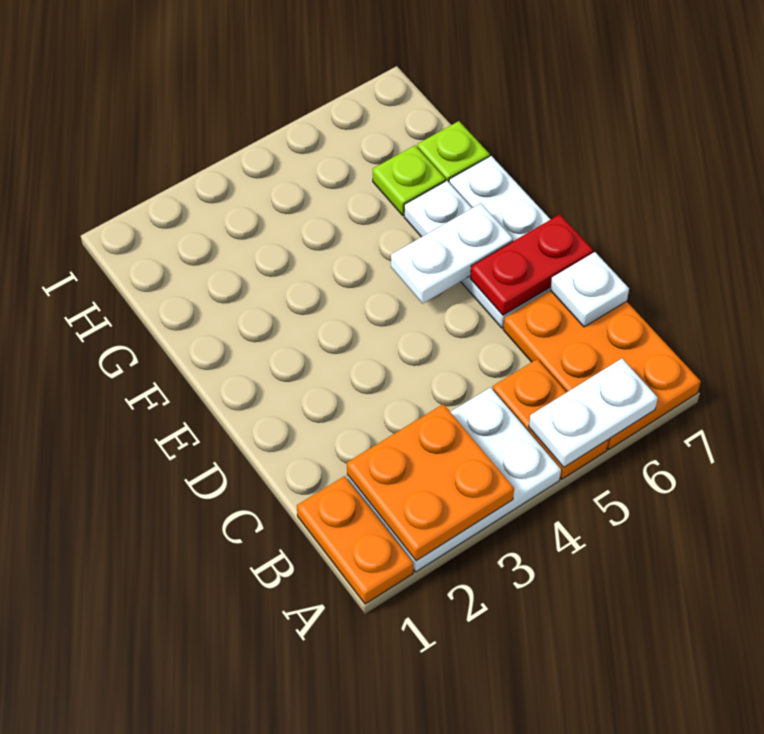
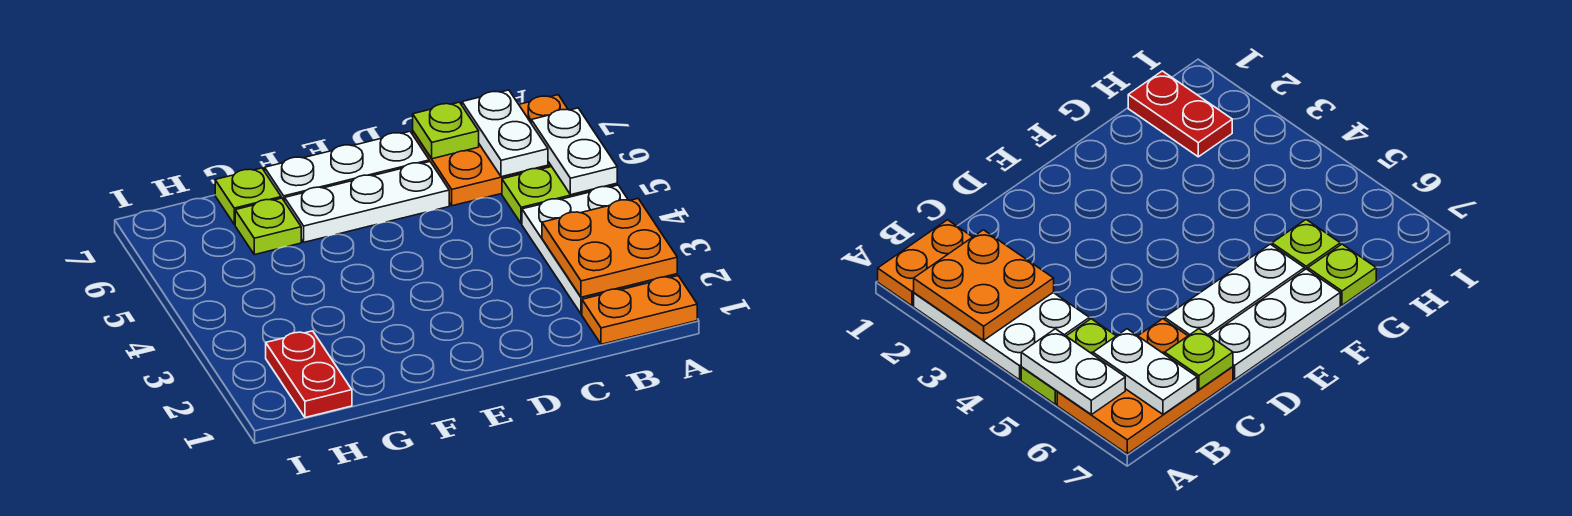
orange 1x2 plate [493,359,608,479] -> lime 1x2 plate [502,167,617,224]
white 1x1 plate [550,252,629,327] -> lime 1x1 plate [413,102,479,159]
red 1x2 plate [470,214,593,315] -> red 1x2 plate moved to [266,331,352,418]
white 1x2 plate [391,203,513,304] -> white 1x2 plate moved to [462,90,548,177]

